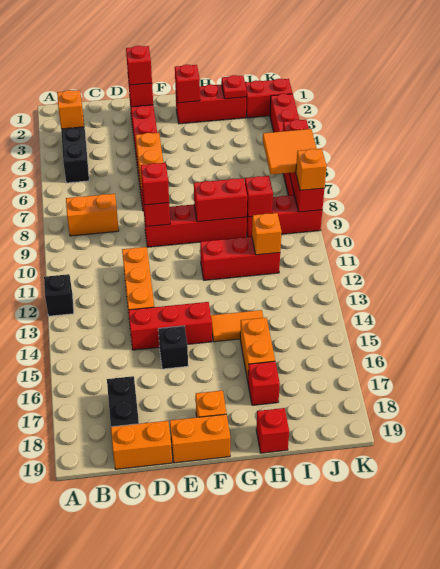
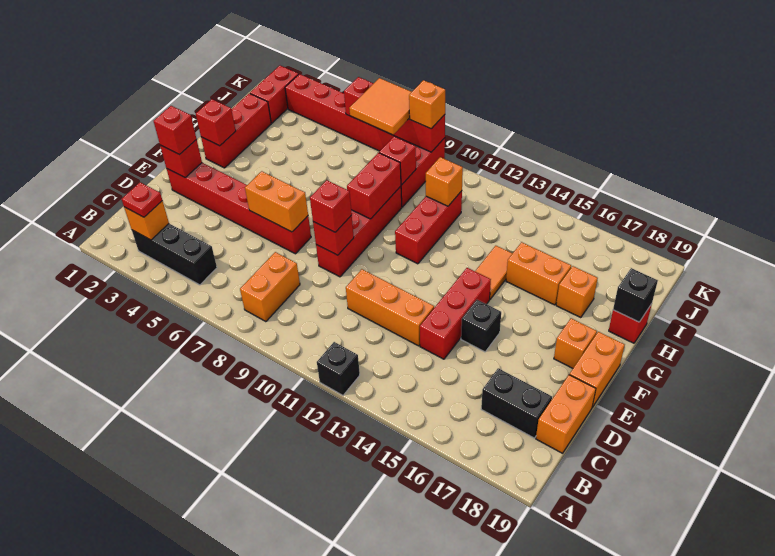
red 1x1 brick [248,361,280,405] -> orange 1x1 brick [556,266,598,318]
none -> black 1x1 brick [613,268,658,322]
red 1x1 plate [221,75,247,99] -> red 1x1 plate moved to [122,182,162,217]

